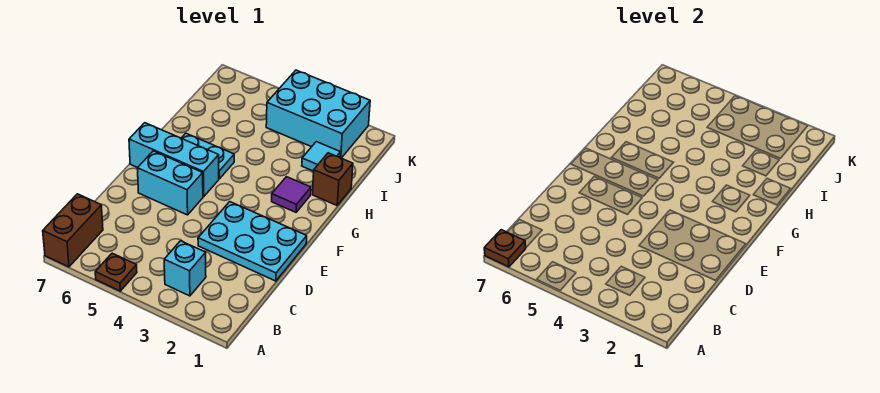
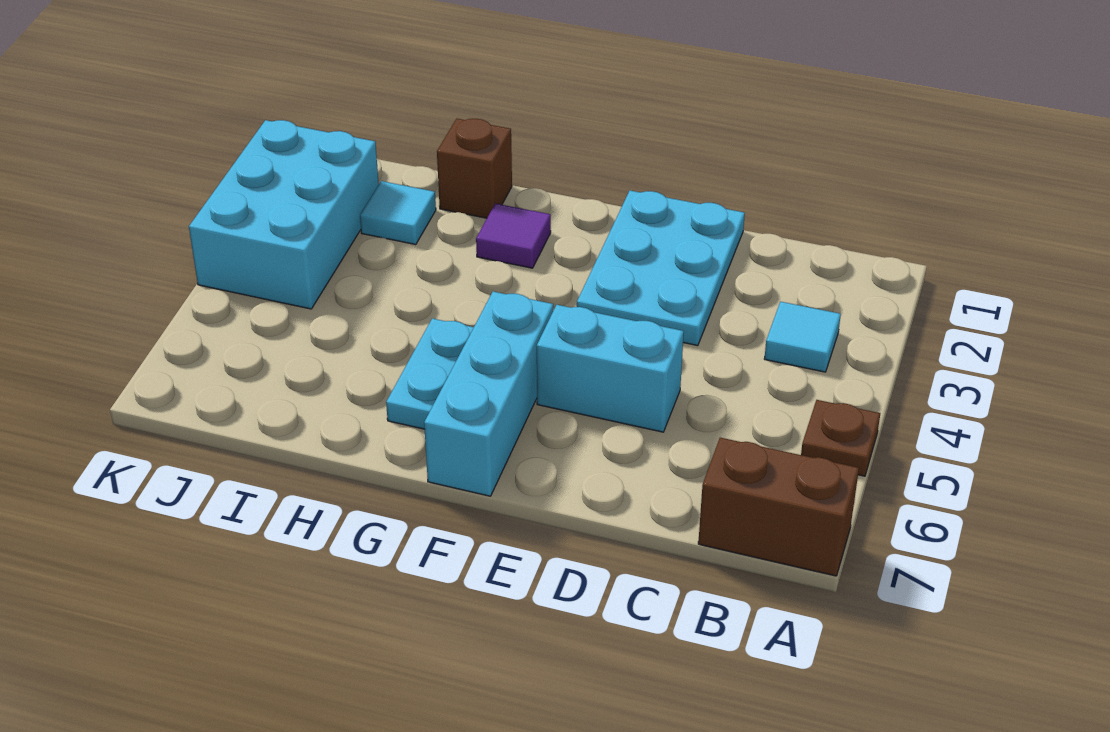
brown 1x1 plate [484,230,526,267] -> none
cyan 1x1 brick [164,241,206,296] -> cyan 1x1 tile [764,302,841,372]
cyan 1x2 brick [137,151,203,215] -> cyan 1x2 brick turned to [537,305,684,432]

